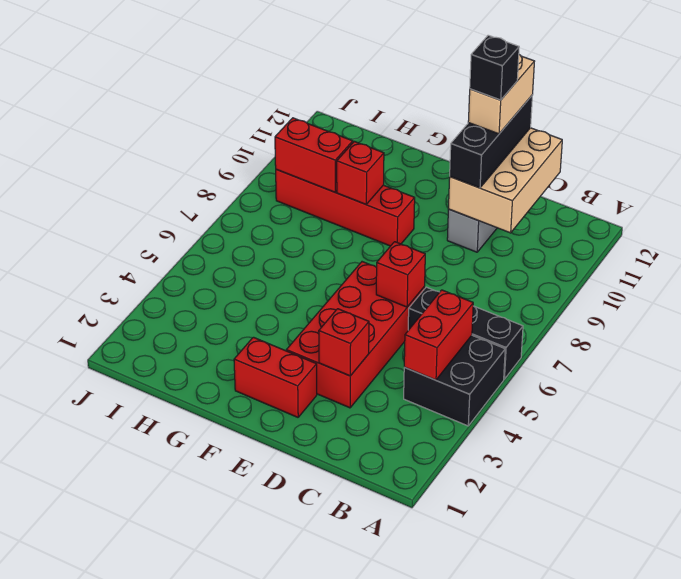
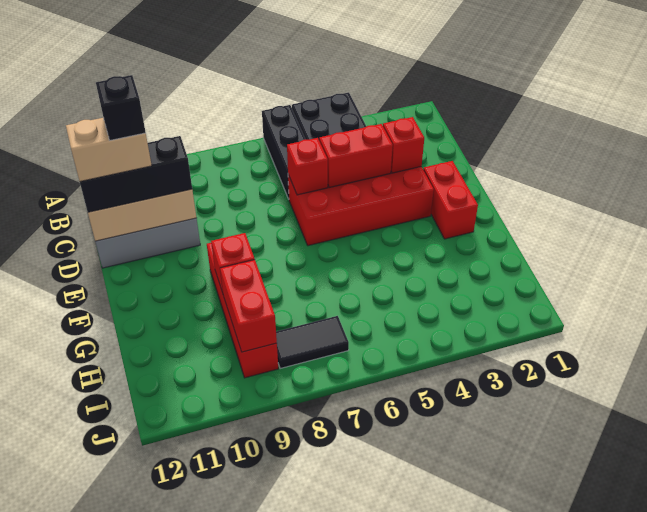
red 1x2 brick [404,290,473,380] -> red 1x2 brick moved to [319,124,393,188]
none -> black 1x2 tile [276,316,349,369]

